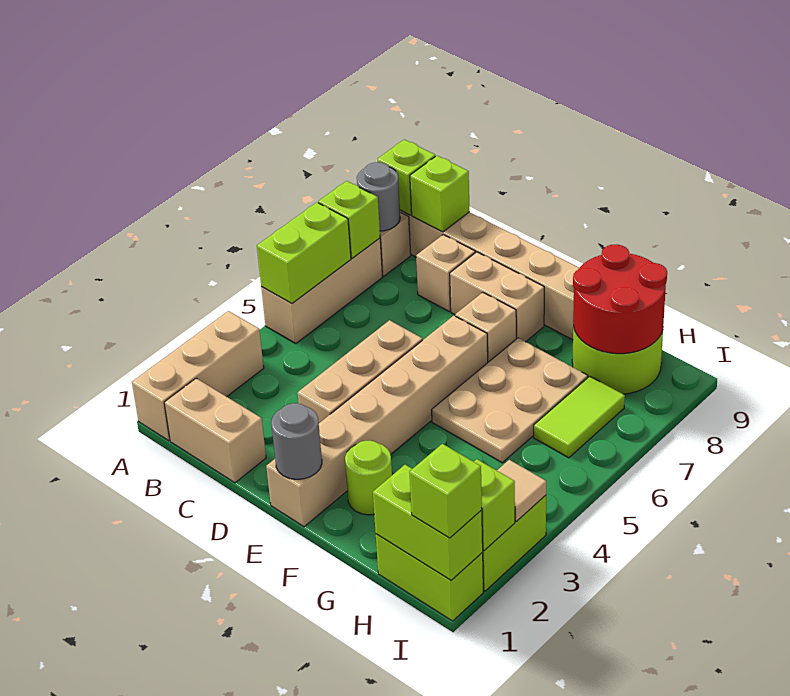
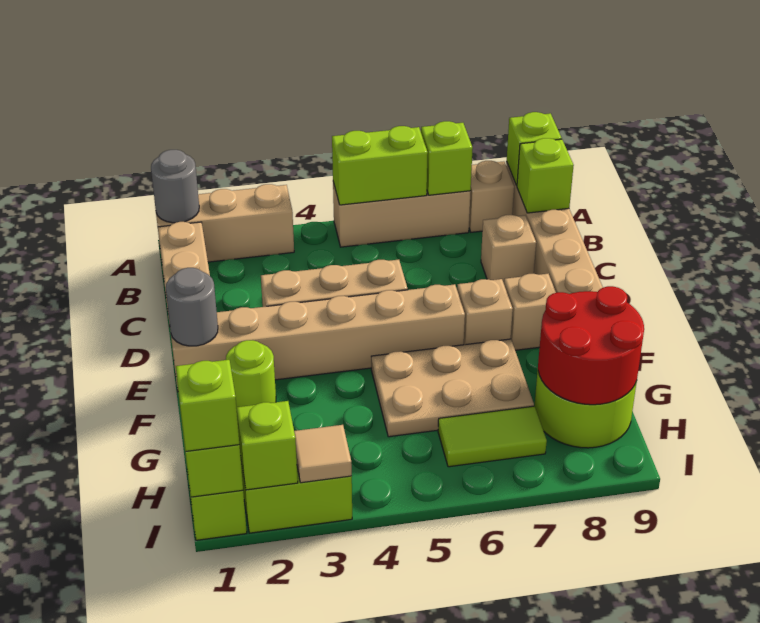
grey 1x1 round brick [357,162,400,231] -> grey 1x1 round brick moved to [151,150,199,223]
tan 1x2 brick [450,252,544,342] -> tan 1x1 brick [504,274,556,350]

